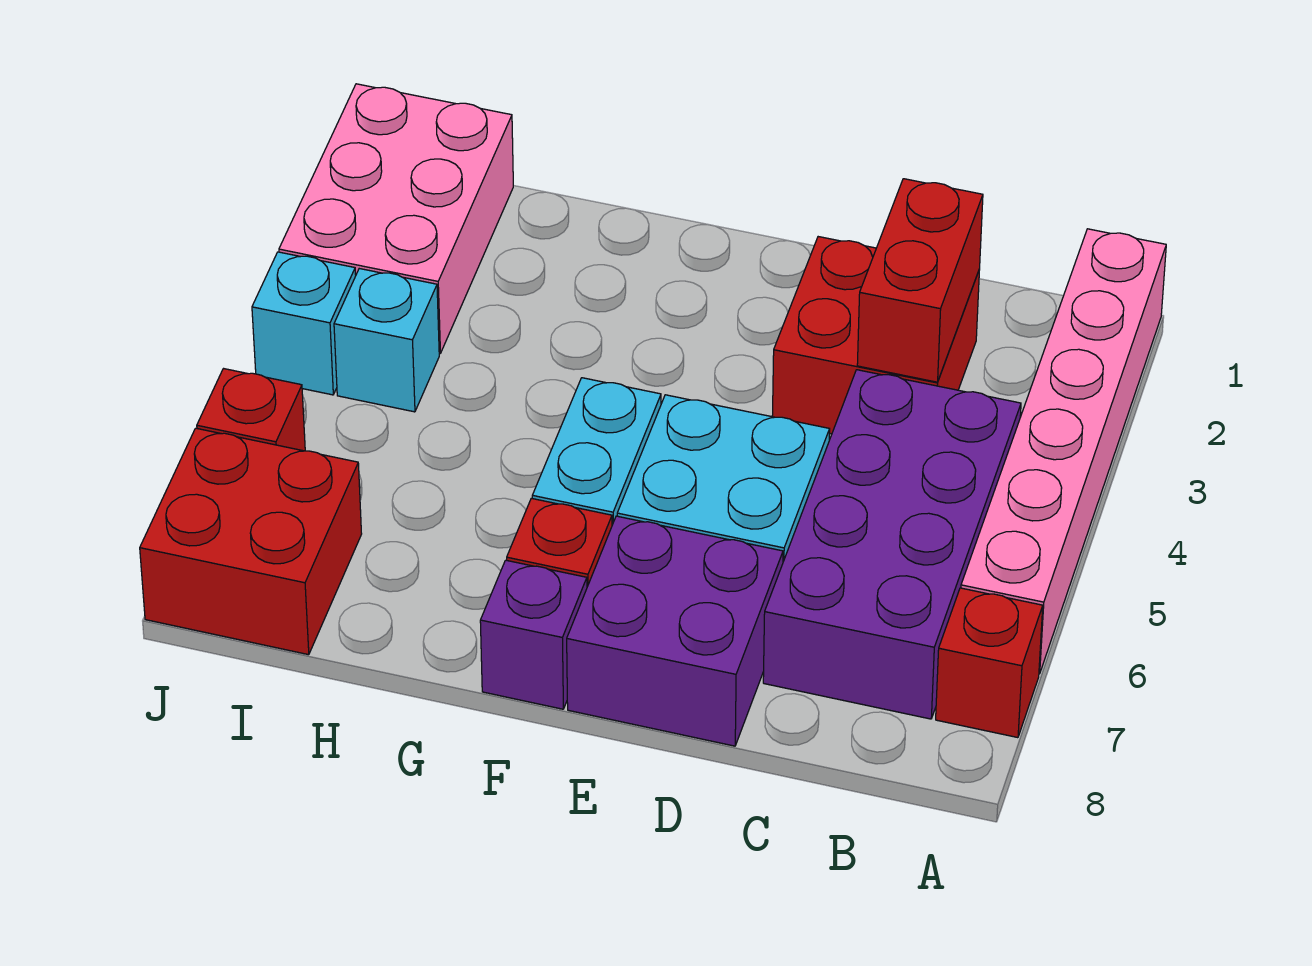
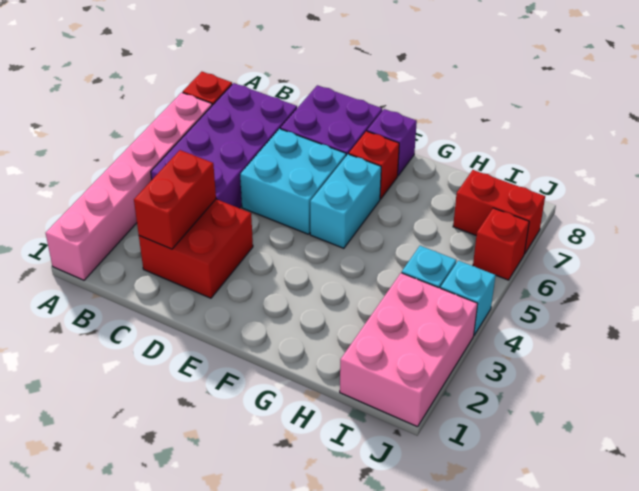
red 2x2 brick [140,428,362,655] -> red 1x2 brick [453,170,545,254]

